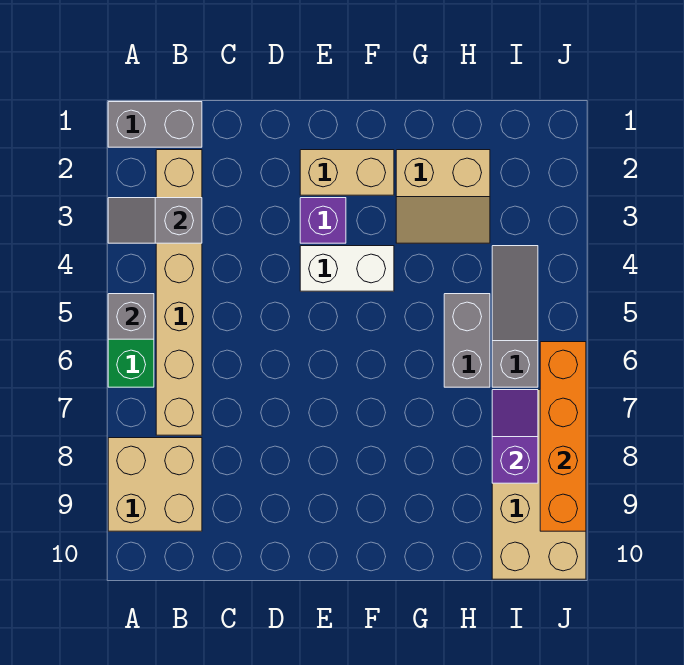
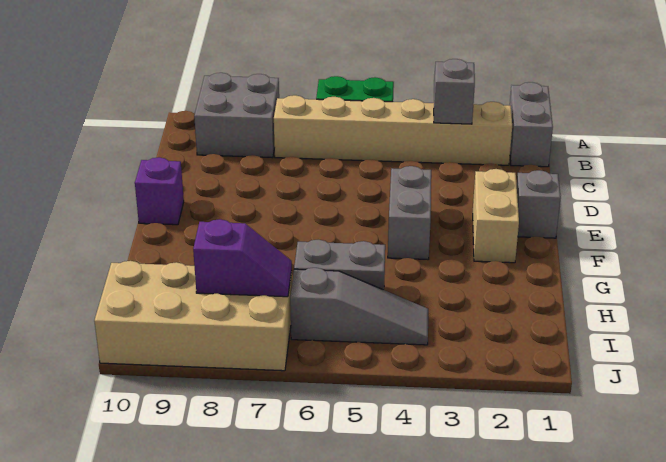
grey 1x1 brick [108,294,154,339] -> grey 1x1 brick moved to [517,170,561,238]
tan 2x2 brick [108,438,202,531] -> grey 2x2 brick [194,73,279,158]
purple 1x1 brick [300,198,346,243] -> purple 1x1 brick moved to [135,157,184,225]
white 1x2 brick [300,246,394,291] -> grey 1x2 brick [388,166,431,260]
tan 2x2 slope [396,150,490,243] -> none
orange 1x4 brick [540,342,586,531] -> none

